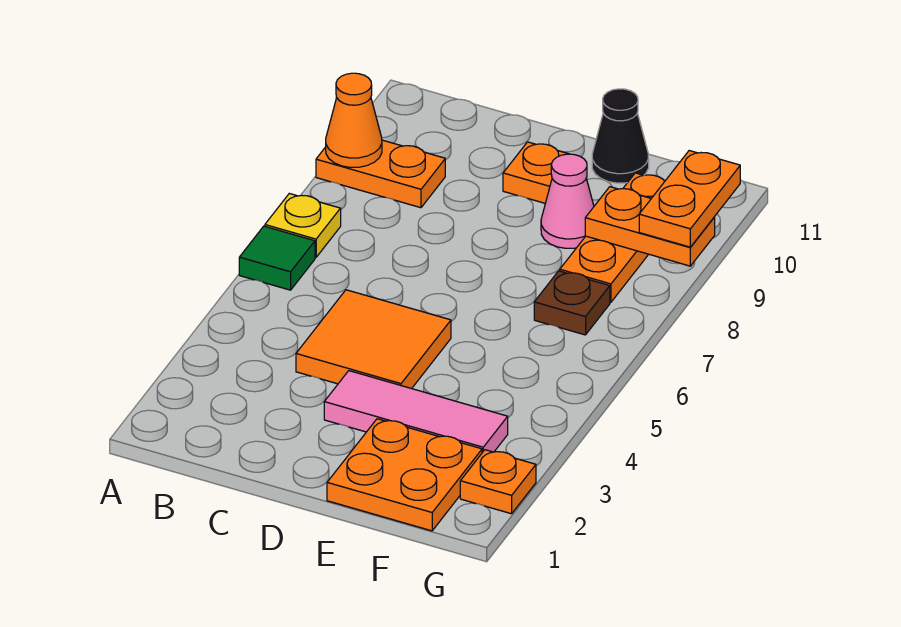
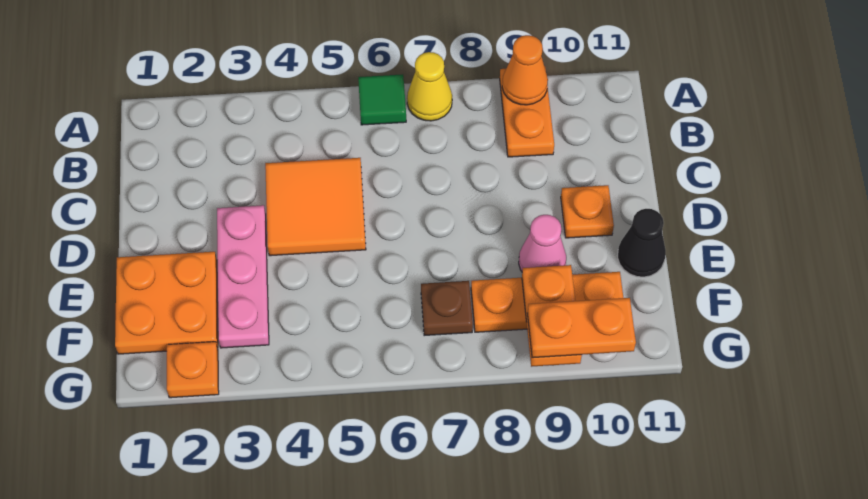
yellow 1x1 plate [265,193,341,257] -> yellow 1x1 cone [407,52,452,121]
pink 1x3 tile [324,371,508,452] -> pink 1x3 plate [217,205,269,348]

